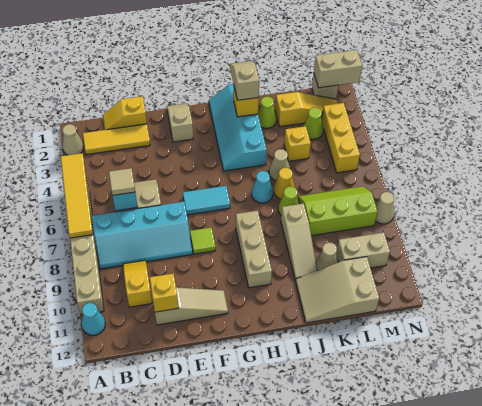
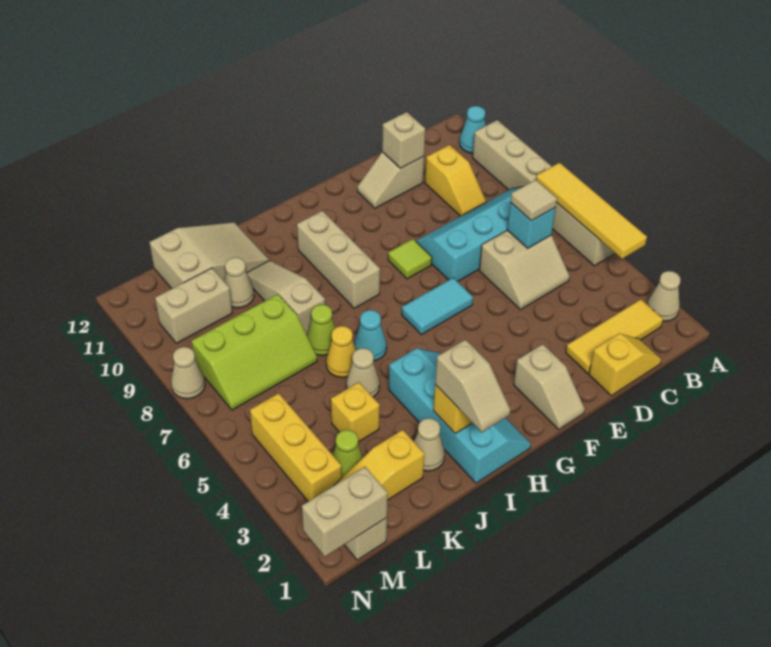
tan 1x3 slope [155,287,228,325] -> tan 1x2 slope [357,152,424,208]
yellow 1x1 brick [150,274,179,312] -> tan 1x1 brick [382,112,425,169]
lime 1x1 cone [258,96,277,128] -> tan 1x1 cone [414,418,445,471]

